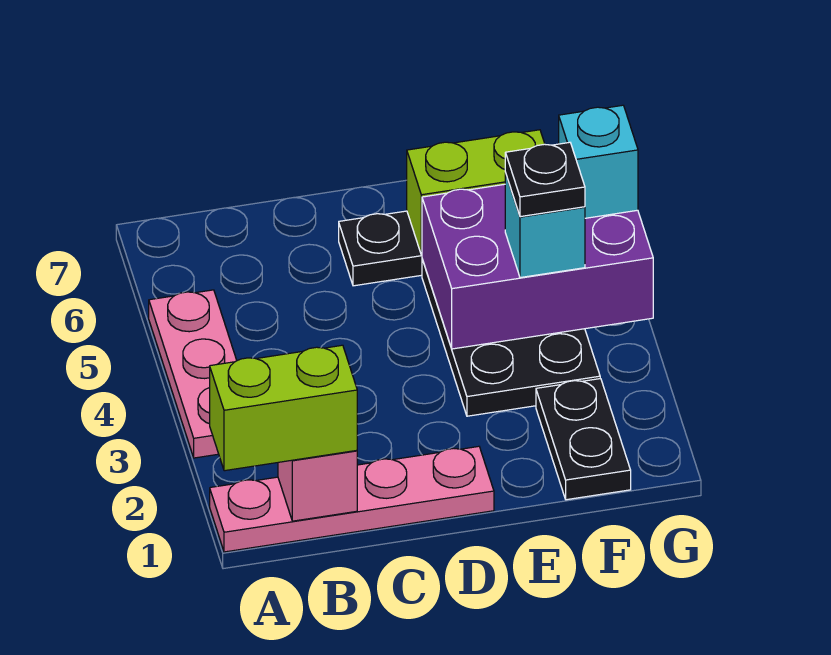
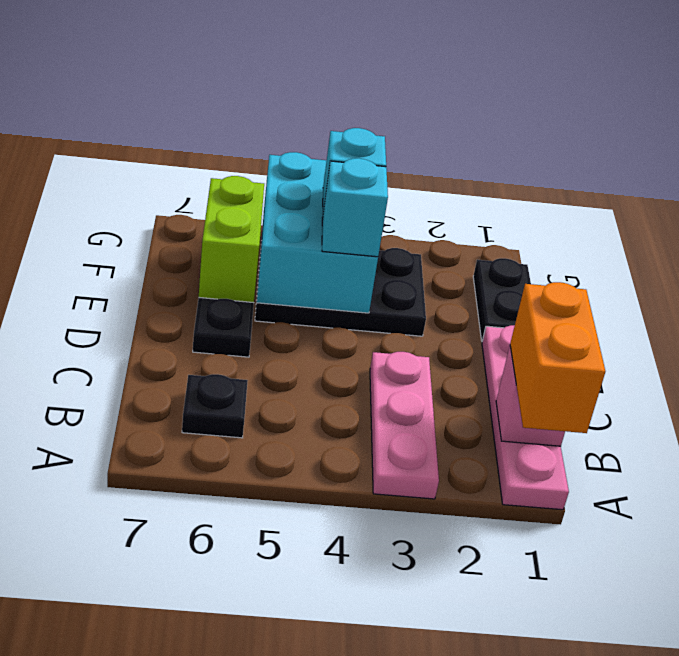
lime 1x2 brick [210,345,357,471] -> orange 1x2 brick [510,282,605,433]
pink 1x3 plate [149,290,237,458] -> pink 1x3 plate turned to [370,352,439,499]
purple 2x3 brick [422,184,653,349] -> cyan 2x3 brick [257,152,378,313]
black 1x2 plate [536,379,631,500] -> black 1x2 plate turned to [473,258,531,341]
black 1x1 plate [505,142,585,217] -> black 1x1 plate moved to [182,374,248,438]
cyan 1x1 brick [559,105,638,218] -> cyan 1x1 brick moved to [322,158,388,257]

